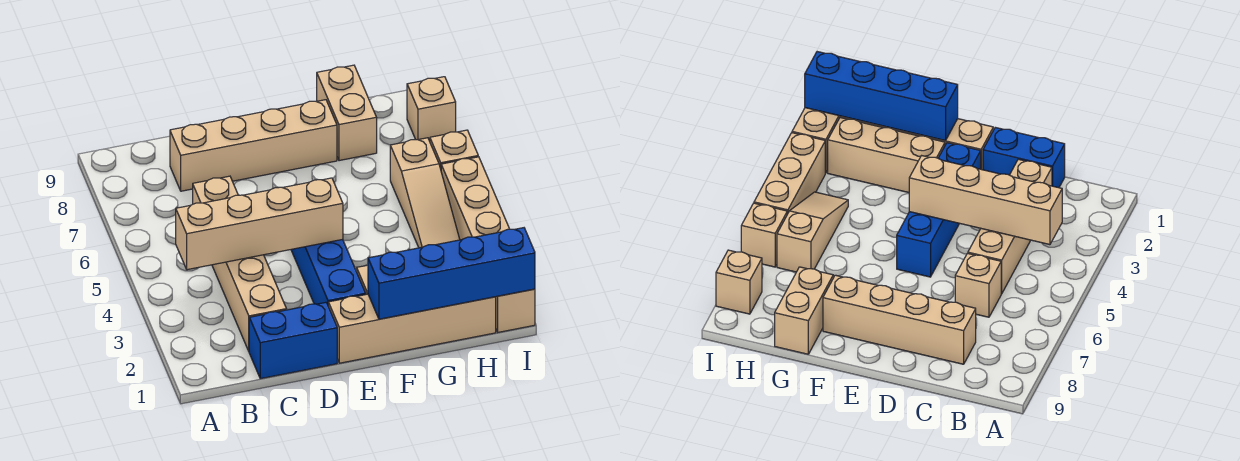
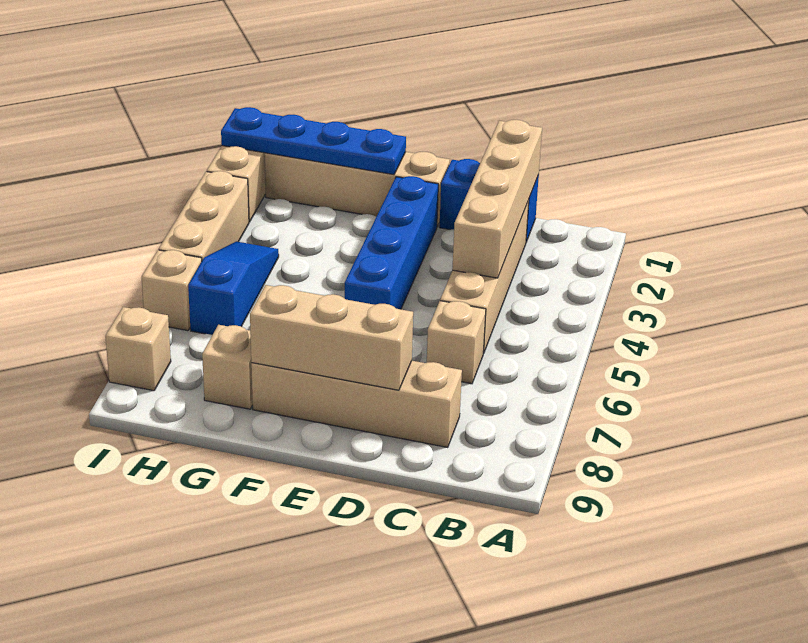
tan 1x4 brick [176,178,343,270] -> tan 1x4 brick turned to [452,120,542,278]
blue 1x4 brick [368,228,535,319] -> blue 1x4 plate [221,107,406,175]
tan 1x3 brick [828,118,945,193] -> tan 1x3 brick moved to [250,285,413,390]
tan 1x2 brick [317,65,377,161] -> tan 1x1 brick [202,325,253,409]
tan 1x3 slope [390,138,460,248] -> blue 1x3 slope [188,241,279,335]

